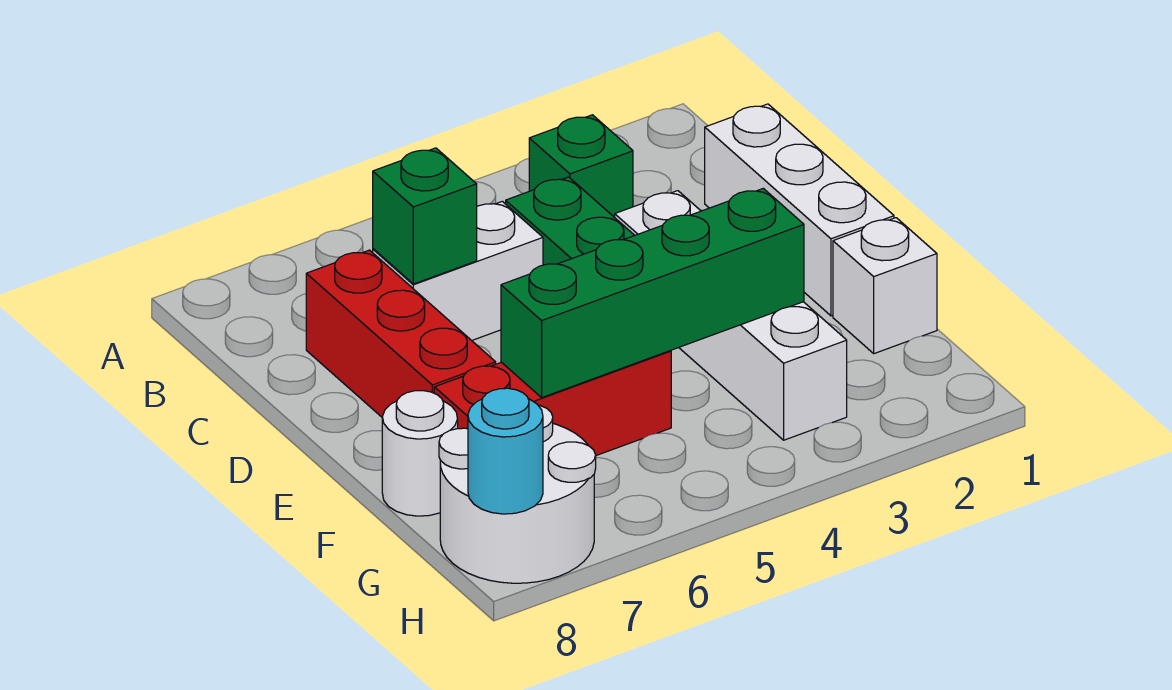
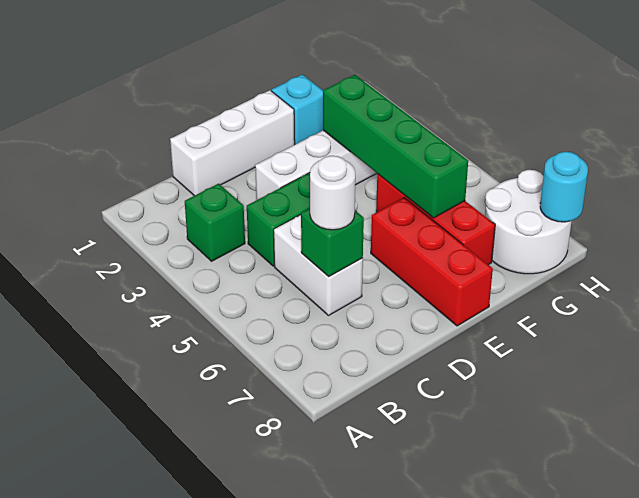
red 1x3 brick [306,250,496,417] -> red 1x3 brick turned to [371,198,493,326]
white 1x1 brick [833,218,937,354] -> cyan 1x1 brick [272,74,323,144]
white 1x1 round brick [382,391,458,516] -> white 1x1 round brick moved to [310,156,355,230]

